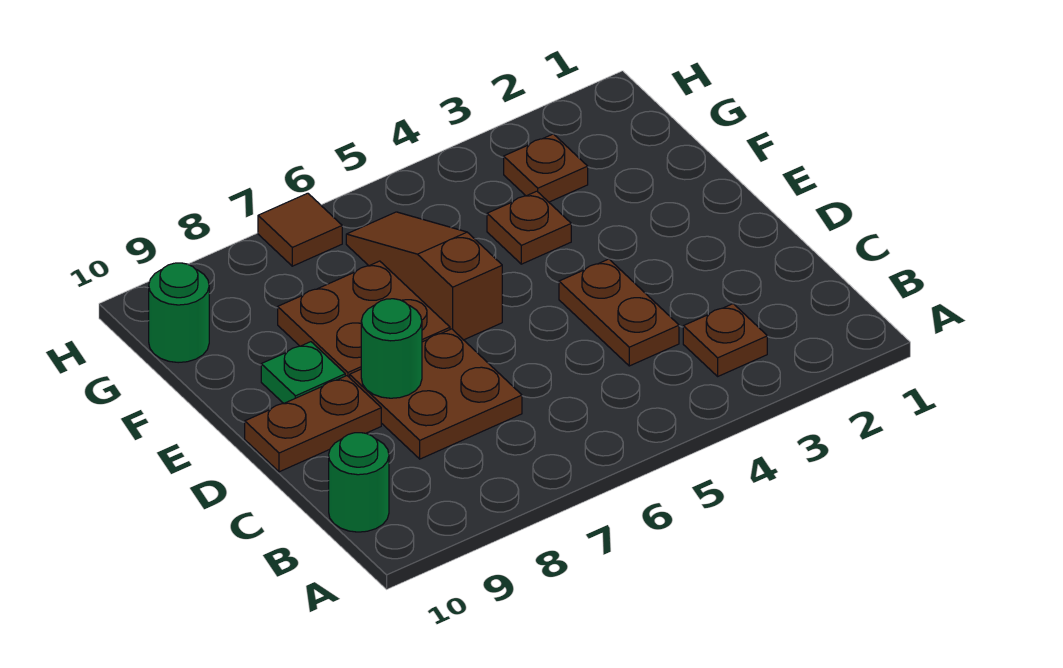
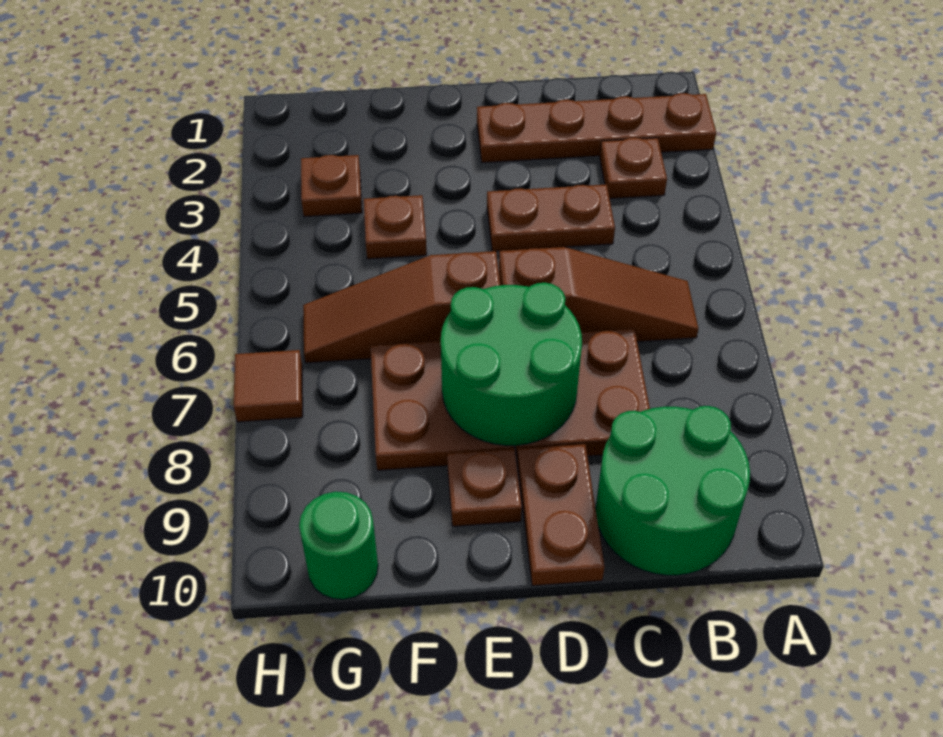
none -> brown 1x4 plate [477,93,716,163]
none -> brown 1x3 slope [499,247,698,342]
green 1x1 round brick [329,433,389,532] -> green 2x2 round brick [596,406,750,575]
green 1x1 round brick [361,299,422,398] -> green 2x2 round brick [441,283,582,446]
green 1x1 plate [261,342,345,403] -> brown 1x1 plate [447,449,522,526]

